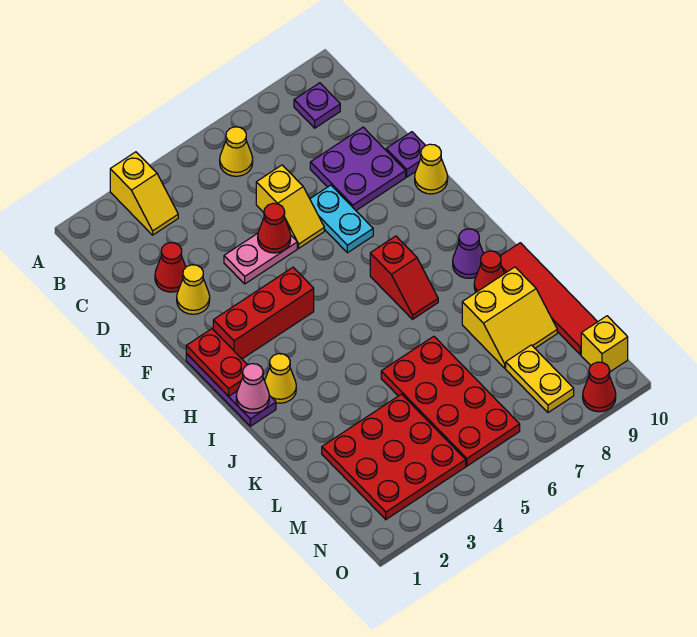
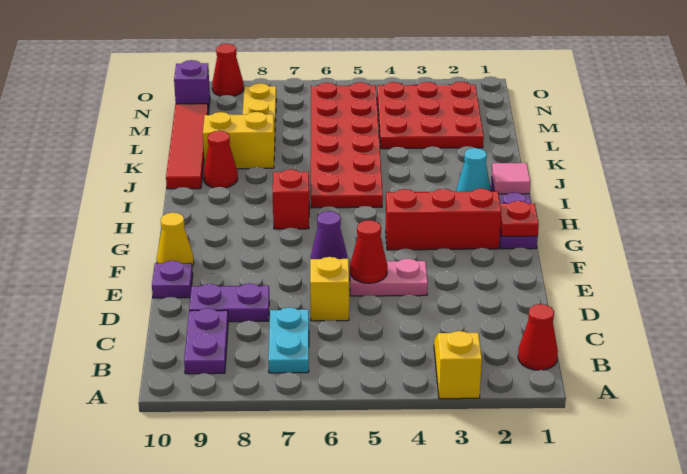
yellow 1x1 cone [220,127,253,176] -> none
purple 1x1 plate [294,83,340,128] -> purple 1x2 plate [184,308,228,374]
red 1x1 cone [155,243,186,292] -> red 1x1 cone moved to [518,304,558,370]
purple 2x2 plate [310,127,406,210] -> purple 1x2 plate [189,283,269,322]
yellow 1x1 cone [177,265,210,314] -> none
cyan 1x2 plate [310,185,373,253] -> cyan 1x2 plate moved to [268,307,309,373]
red 1x2 plate [186,329,247,396] -> red 1x1 plate [500,201,539,236]
pink 1x1 cone [236,364,269,413] -> pink 1x1 tile [492,163,531,194]
yellow 1x1 cone [265,354,296,403] -> cyan 1x1 cone [456,148,491,192]
purple 1x1 cone [453,229,484,278] -> purple 1x1 cone moved to [311,211,347,259]
red 2x4 plate [381,336,520,466] -> red 2x6 plate [311,82,383,208]
yellow 1x1 brick [581,316,628,372] -> purple 1x1 brick [174,60,210,113]

